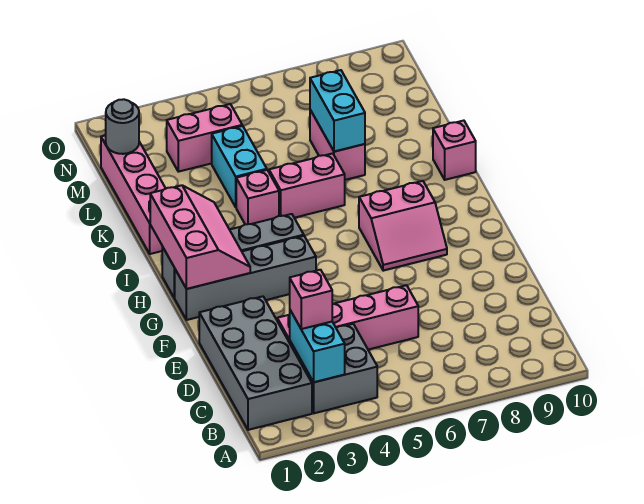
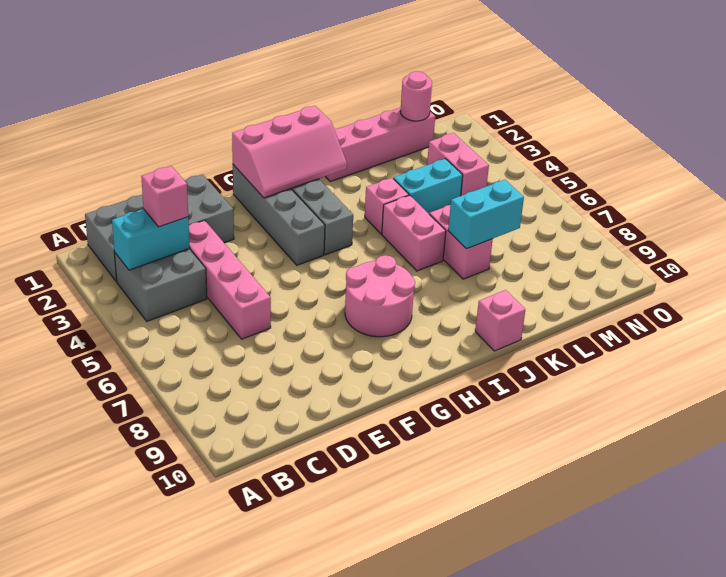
pink 2x2 slope [359,181,447,271] -> pink 2x2 round brick [345,255,415,337]
pink 1x2 brick [310,110,365,180] -> pink 1x2 brick turned to [429,205,493,279]
grey 1x1 round brick [106,99,139,154] -> pink 1x1 round brick [400,71,432,121]

